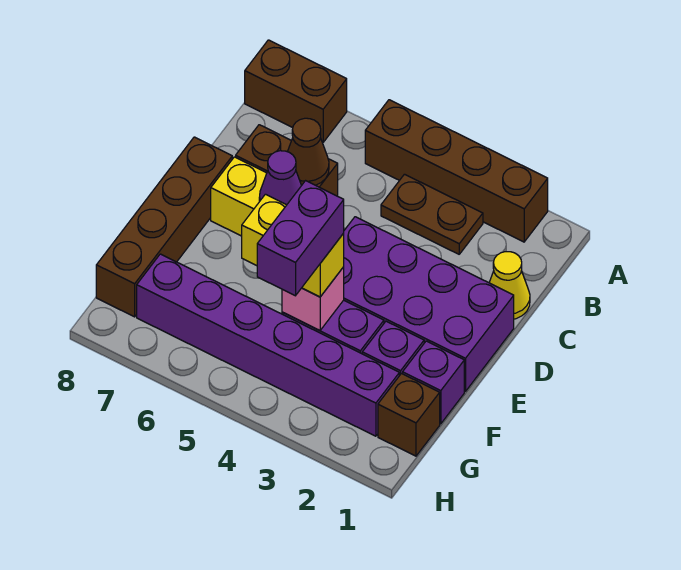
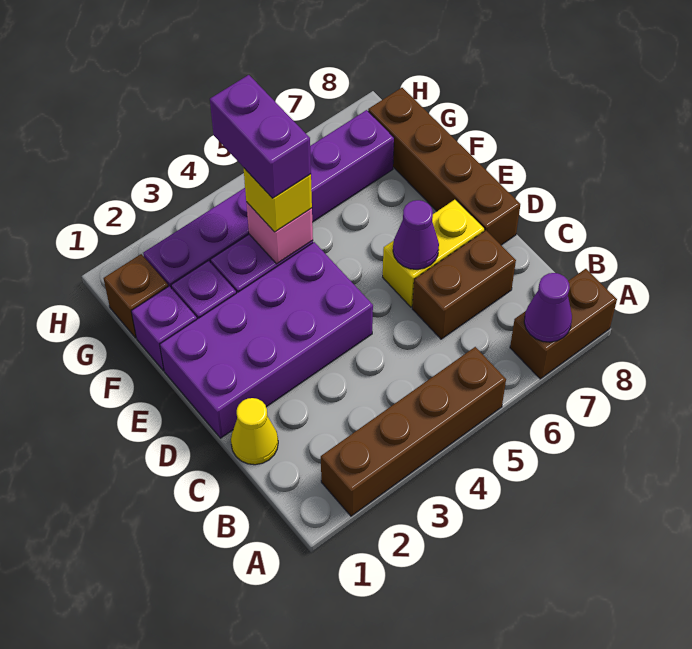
none -> purple 1x1 cone [524,273,572,342]
brown 1x2 plate [381,174,483,254] -> none
brown 1x1 cone [288,118,329,186] -> none
yellow 1x2 brick [242,194,344,297] -> yellow 1x1 brick [244,168,312,232]

